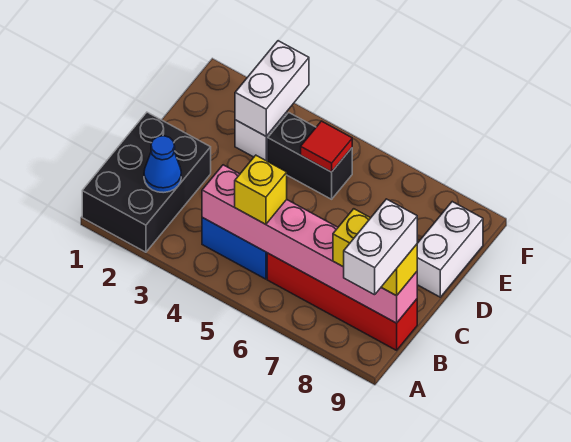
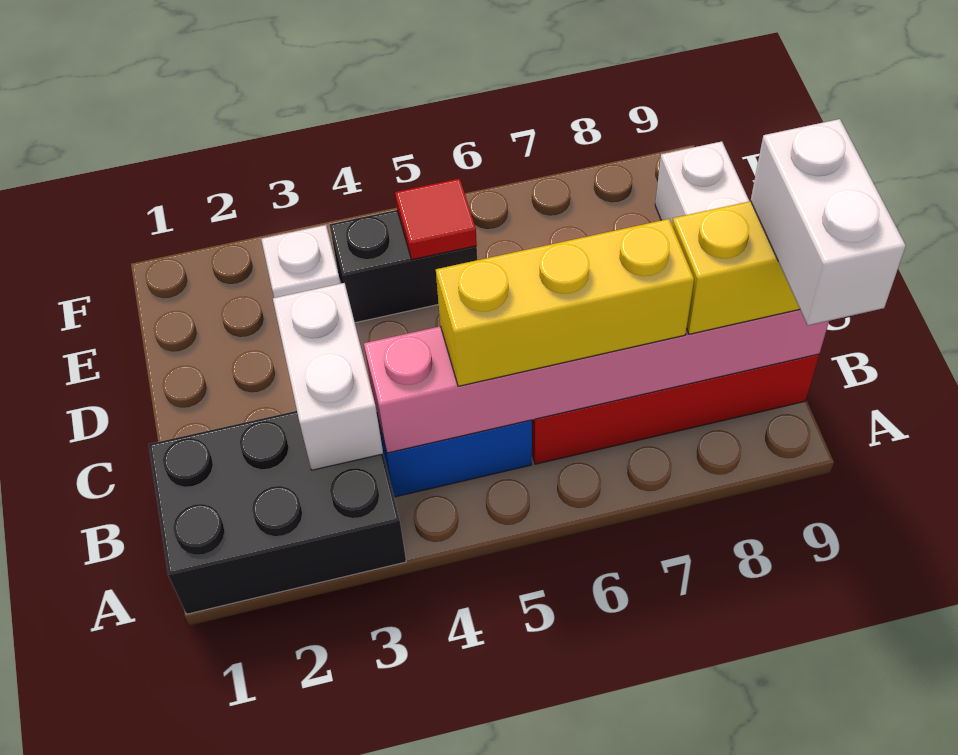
black 2x3 brick [82,112,211,252] -> black 2x3 brick turned to [149,411,406,614]
blue 1x1 cone [144,136,181,193] -> none
yellow 1x1 brick [235,155,287,224] -> yellow 1x3 brick [436,219,694,386]
white 1x2 brick [235,41,309,136] -> white 1x2 brick moved to [273,283,383,470]

